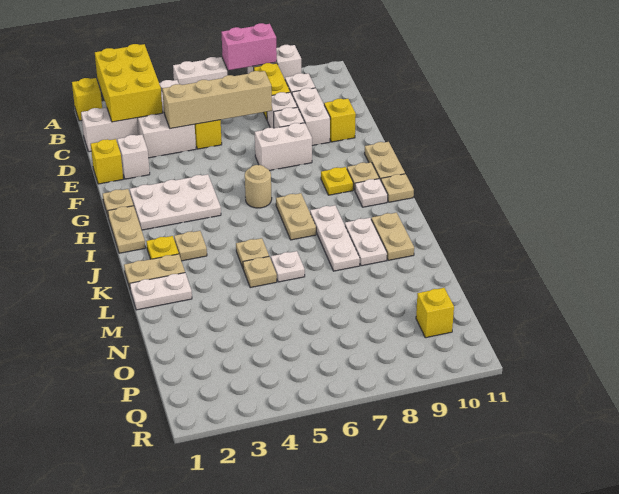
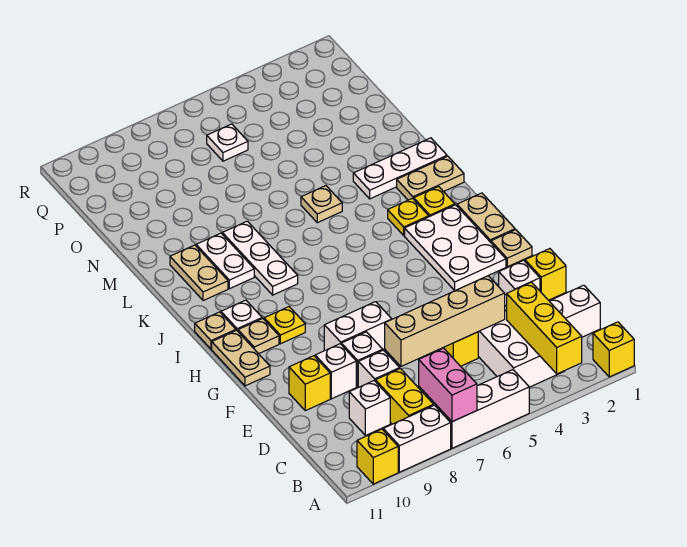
yellow 2x3 brick [95,44,163,122] -> yellow 1x3 brick [507,282,582,374]
white 1x2 brick [173,57,227,85] -> white 1x3 brick [436,370,529,448]
pink 1x2 brick [221,23,277,70] -> pink 1x2 brick turned to [419,348,477,422]
white 1x2 brick [292,88,330,146] -> white 1x1 brick [315,344,356,399]
white 2x3 plate [130,174,221,230] -> white 2x3 plate turned to [405,205,506,290]
tan 1x1 round brick [245,165,272,208] -> none
tan 1x2 plate [276,193,316,240] -> none
tan 1x1 plate [174,231,207,261] -> yellow 1x1 plate [388,198,429,235]
tan 1x1 plate [236,238,269,268] -> none
white 1x2 plate [130,273,192,310] -> white 1x3 plate [353,138,447,199]
white 1x1 plate [271,251,305,282] -> white 1x1 plate moved to [207,124,248,161]
yellow 1x1 brick [416,288,454,338] -> yellow 1x1 brick moved to [357,429,398,484]

